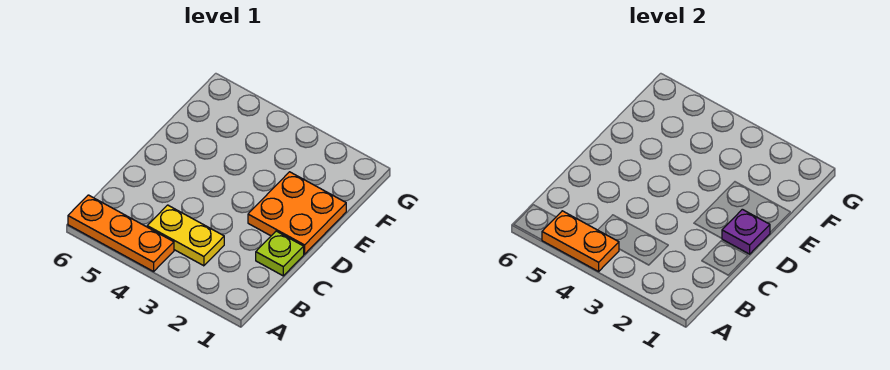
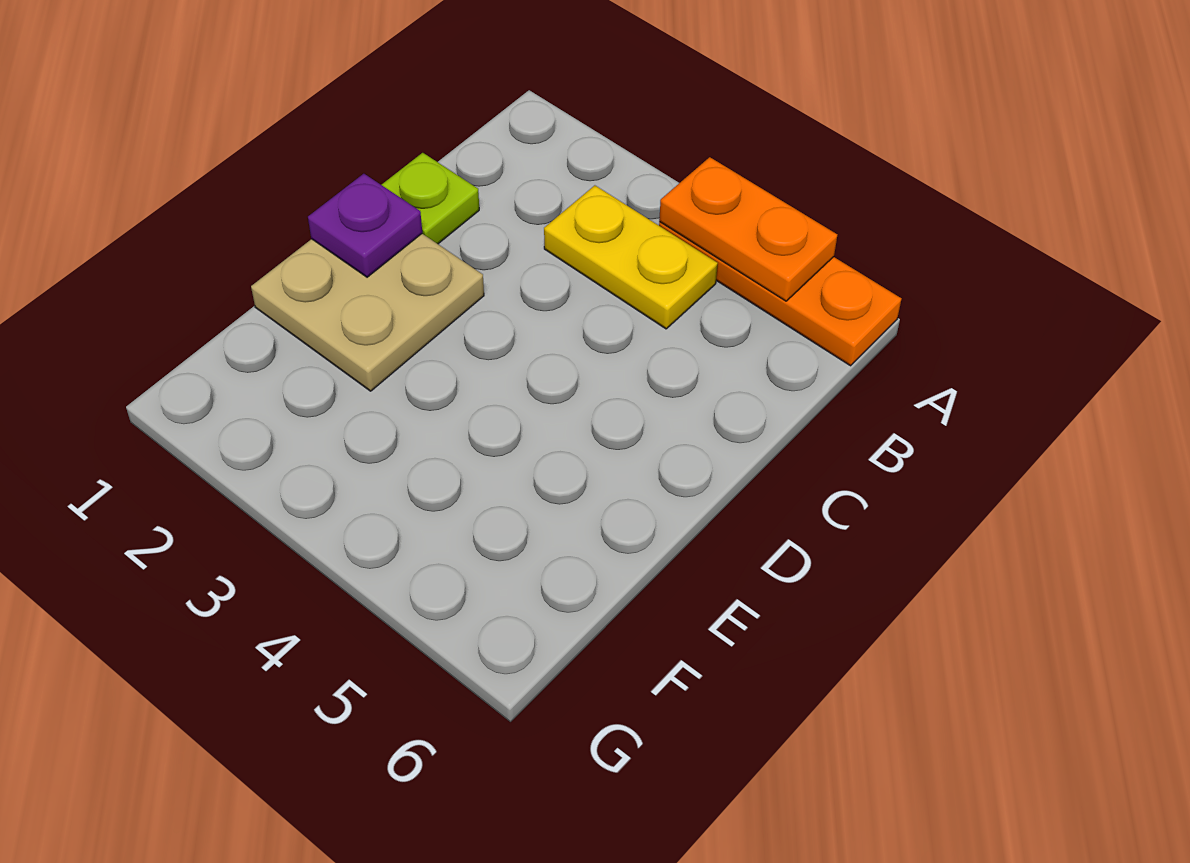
orange 2x2 plate [248,172,346,254] -> tan 2x2 plate [251,234,484,391]

